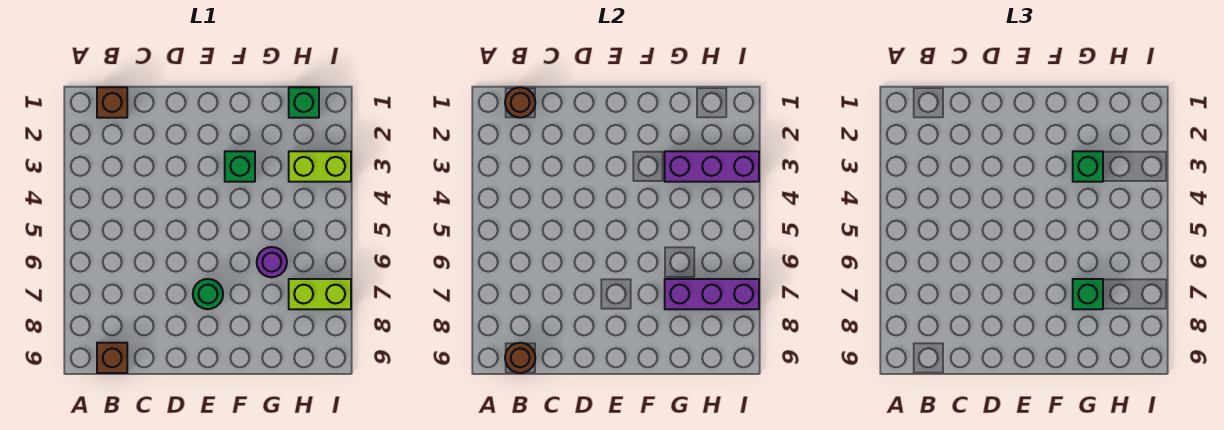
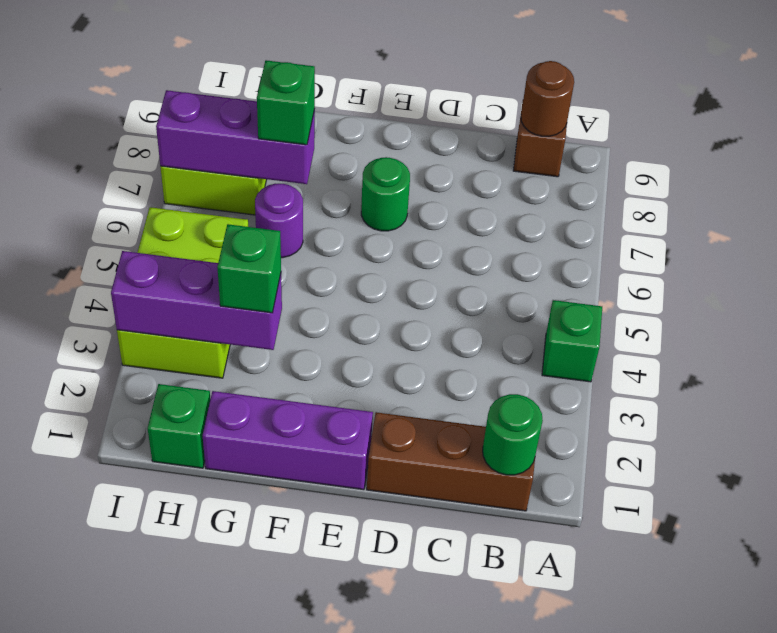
brown 1x1 brick [97,87,127,118] -> brown 1x3 brick [367,412,535,511]
brown 1x1 round brick [505,87,535,118] -> green 1x1 round brick [483,394,543,475]
none -> purple 1x3 brick [203,391,373,490]
green 1x1 brick [225,151,255,182] -> green 1x1 brick moved to [542,300,602,382]
lime 1x2 brick [289,151,351,182] -> lime 2x3 brick [117,207,248,378]

